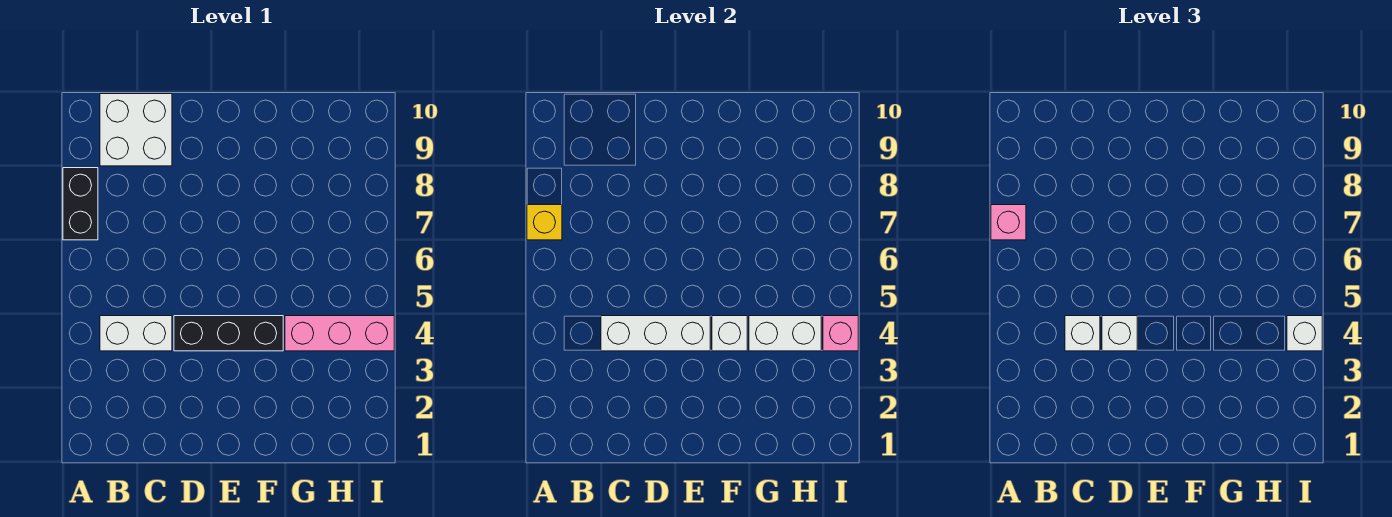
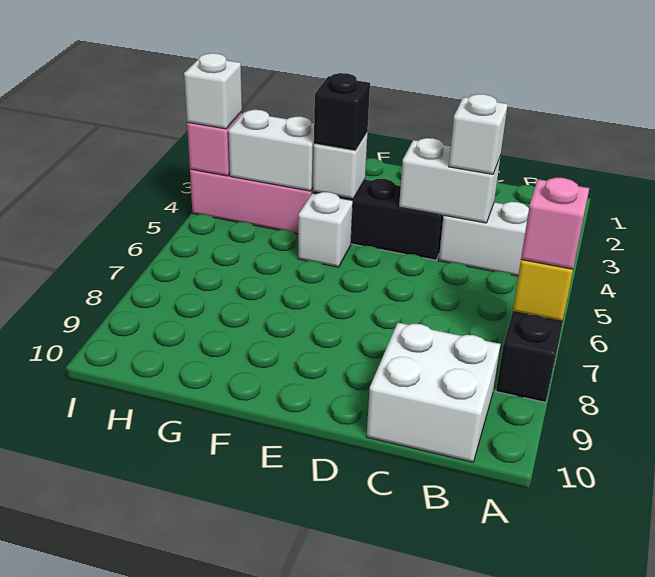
white 1x3 brick [601,316,710,351] -> white 1x2 brick [399,138,501,223]
white 1x1 brick [1102,316,1137,351] -> white 1x1 brick moved to [298,192,353,267]
none -> black 1x1 brick [314,73,370,151]

